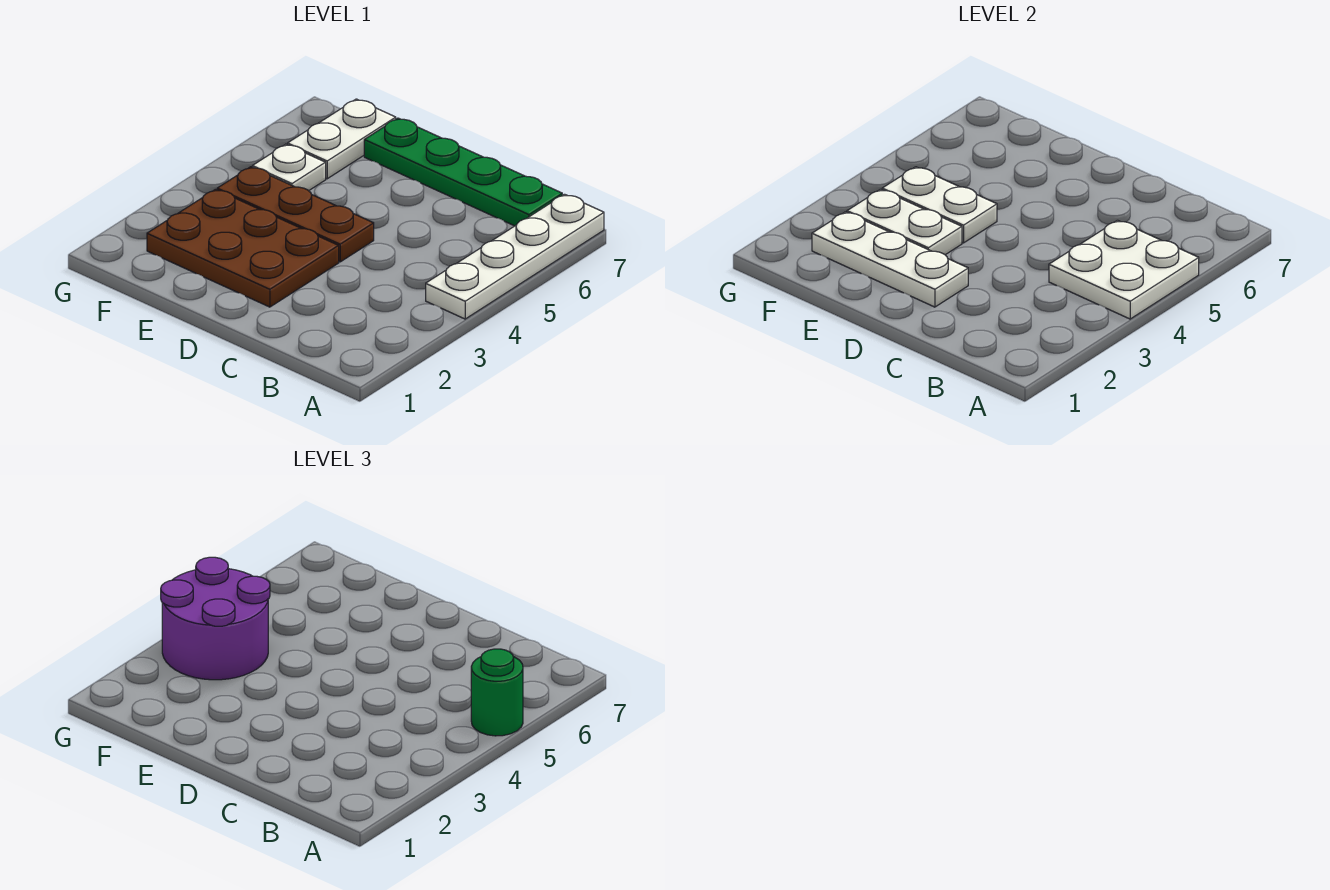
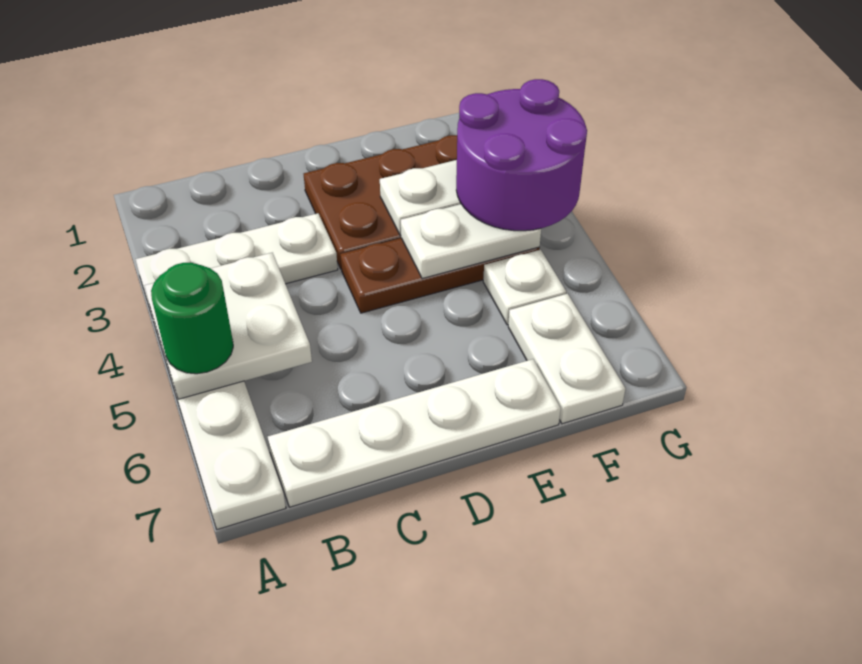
green 1x4 plate [364,118,562,226] -> white 1x4 plate [268,359,561,507]
white 1x3 plate [812,212,968,307] -> white 1x3 plate moved to [136,213,338,311]

